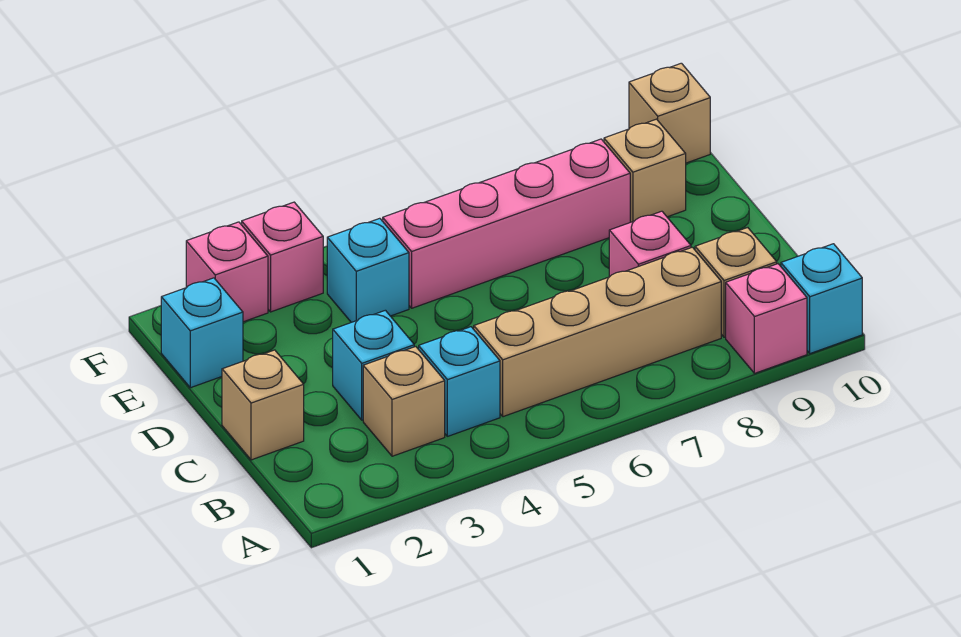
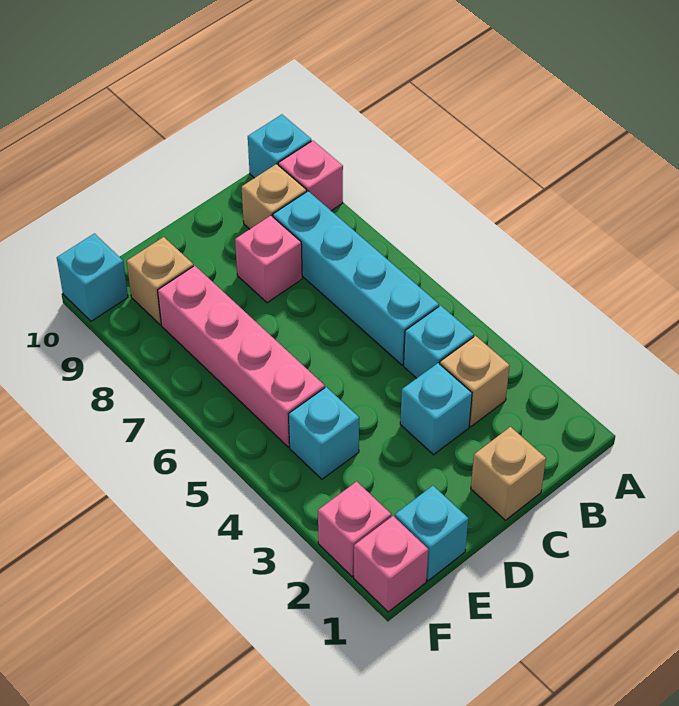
tan 1x4 brick [474,247,721,417] -> cyan 1x4 brick [273,191,439,365]
pink 1x1 brick [242,202,323,312] -> pink 1x1 brick moved to [354,516,428,612]
tan 1x1 brick [629,63,710,163] -> cyan 1x1 brick [57,234,128,321]

